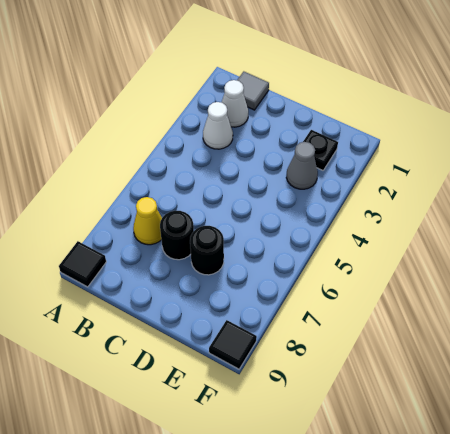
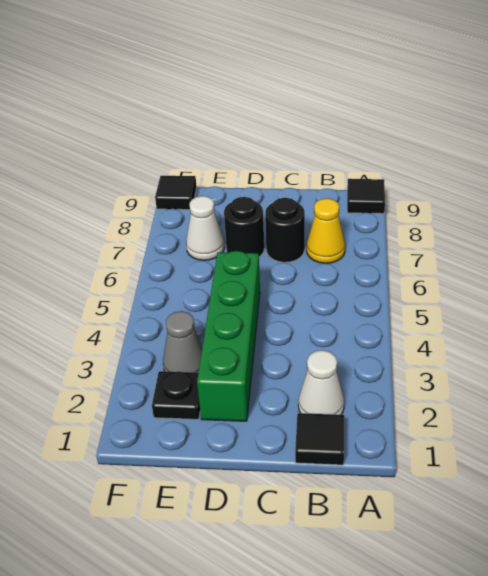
grey 1x1 tile [237,72,269,110] -> black 1x1 tile [295,413,344,465]
white 1x1 cone [203,102,233,149] -> white 1x1 cone moved to [186,196,224,260]
none -> green 1x4 brick [197,251,260,421]

